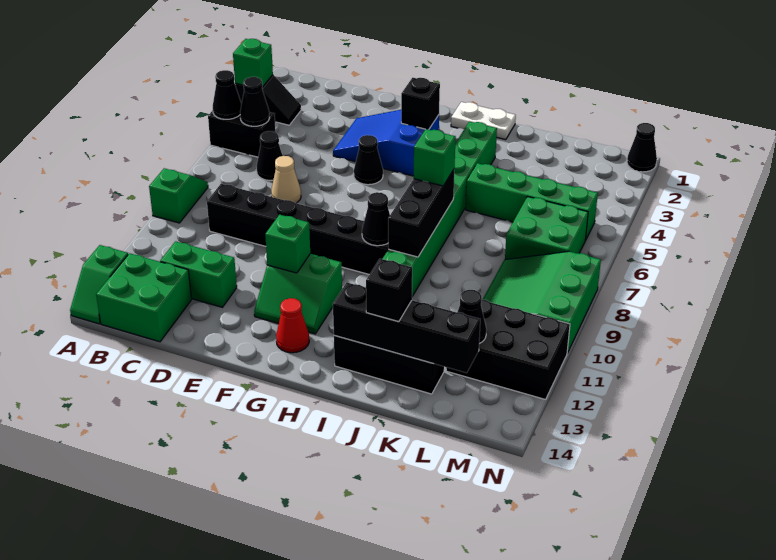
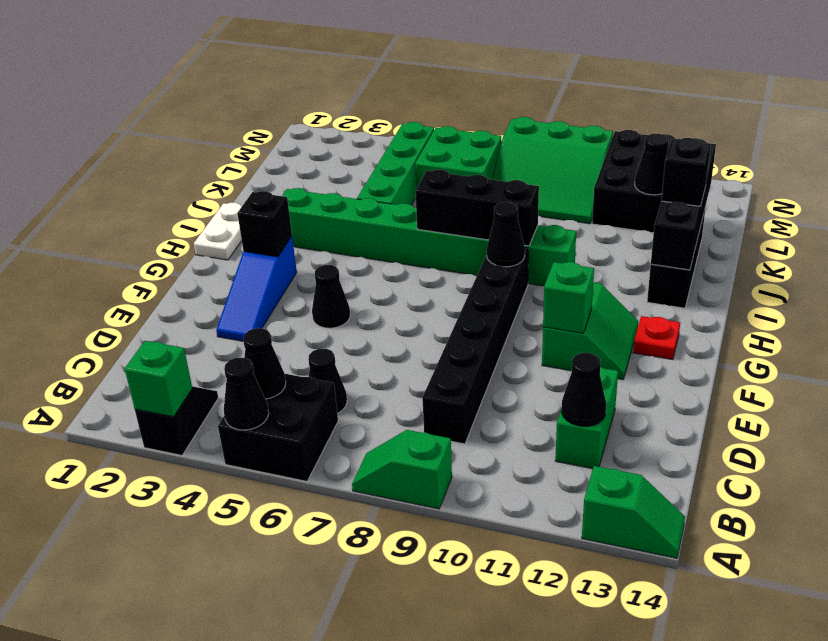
black 1x2 brick [208,110,276,157] -> black 2x2 brick [218,374,338,481]
green 2x2 brick [96,253,191,342] -> none
tan 1x1 cone [271,156,301,203] -> none
blue 2x3 slope [333,110,439,176] -> blue 1x3 slope [216,237,297,341]
red 1x1 cone [276,298,309,353] -> red 1x1 plate [633,316,680,360]
green 1x1 brick [414,129,456,186] -> none
black 1x1 cone [627,123,657,172] -> black 1x1 cone moved to [561,353,606,426]

